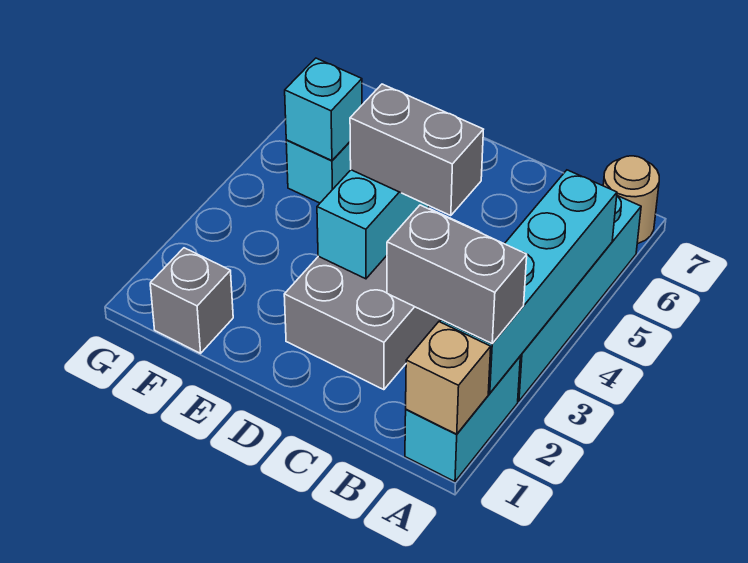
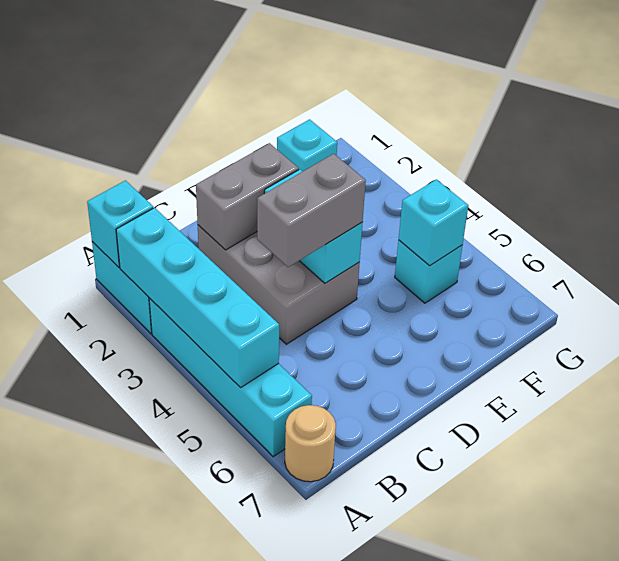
tan 1x1 brick [406,322,491,434] -> cyan 1x1 brick [87,180,153,267]
grey 1x2 brick [387,205,527,344] -> grey 1x2 brick moved to [196,143,299,250]
grey 1x1 brick [150,248,233,353] -> cyan 1x1 brick [277,119,337,171]

